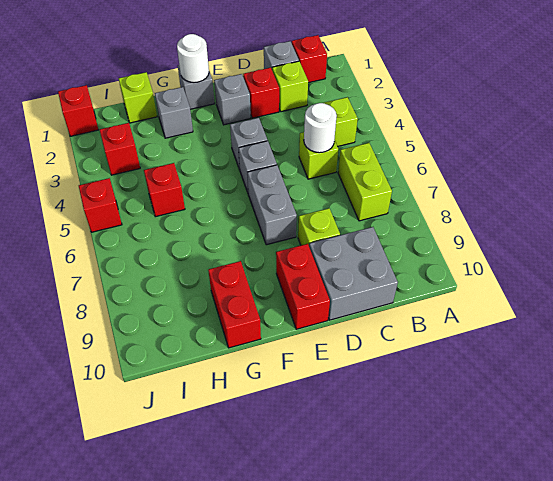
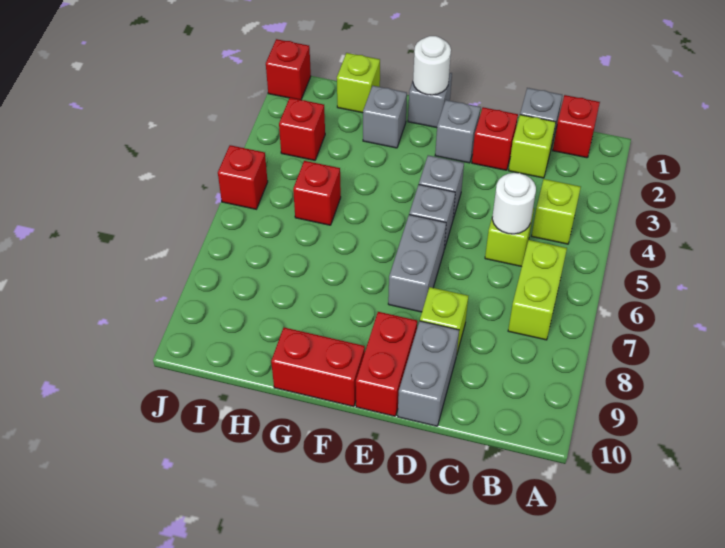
grey 2x2 brick [309,227,398,320] -> grey 1x2 brick [398,321,459,426]
red 1x2 brick [208,261,261,348] -> red 1x2 brick turned to [271,327,365,407]

